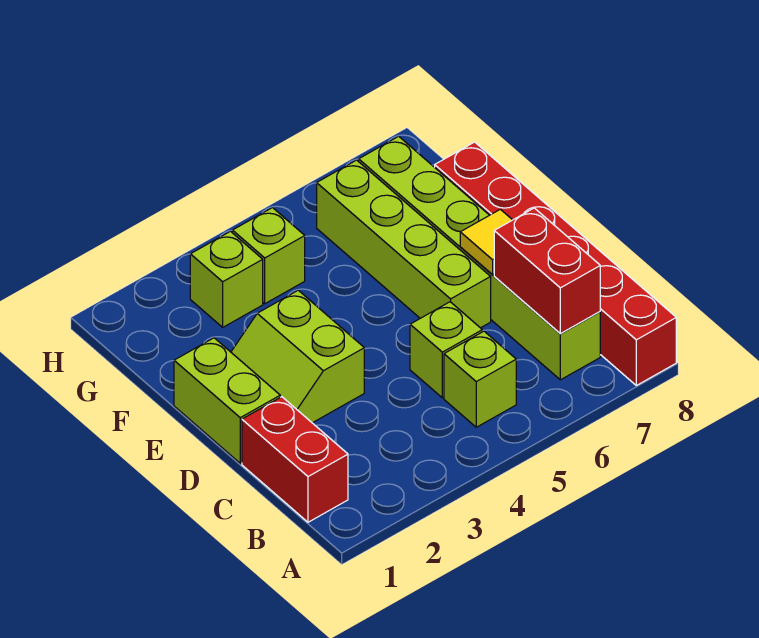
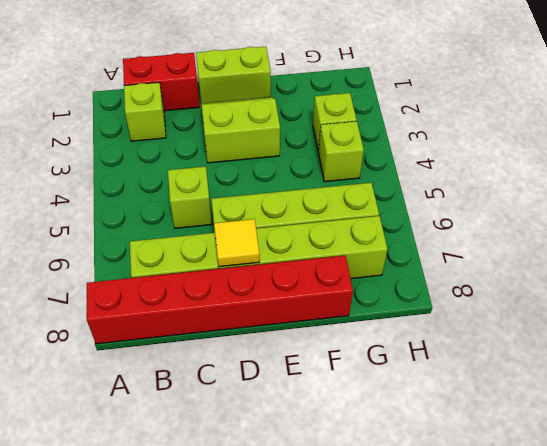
lime 1x1 brick [444,331,516,427] -> lime 1x1 brick moved to [124,82,166,141]
red 1x2 brick [494,208,600,334] -> none

